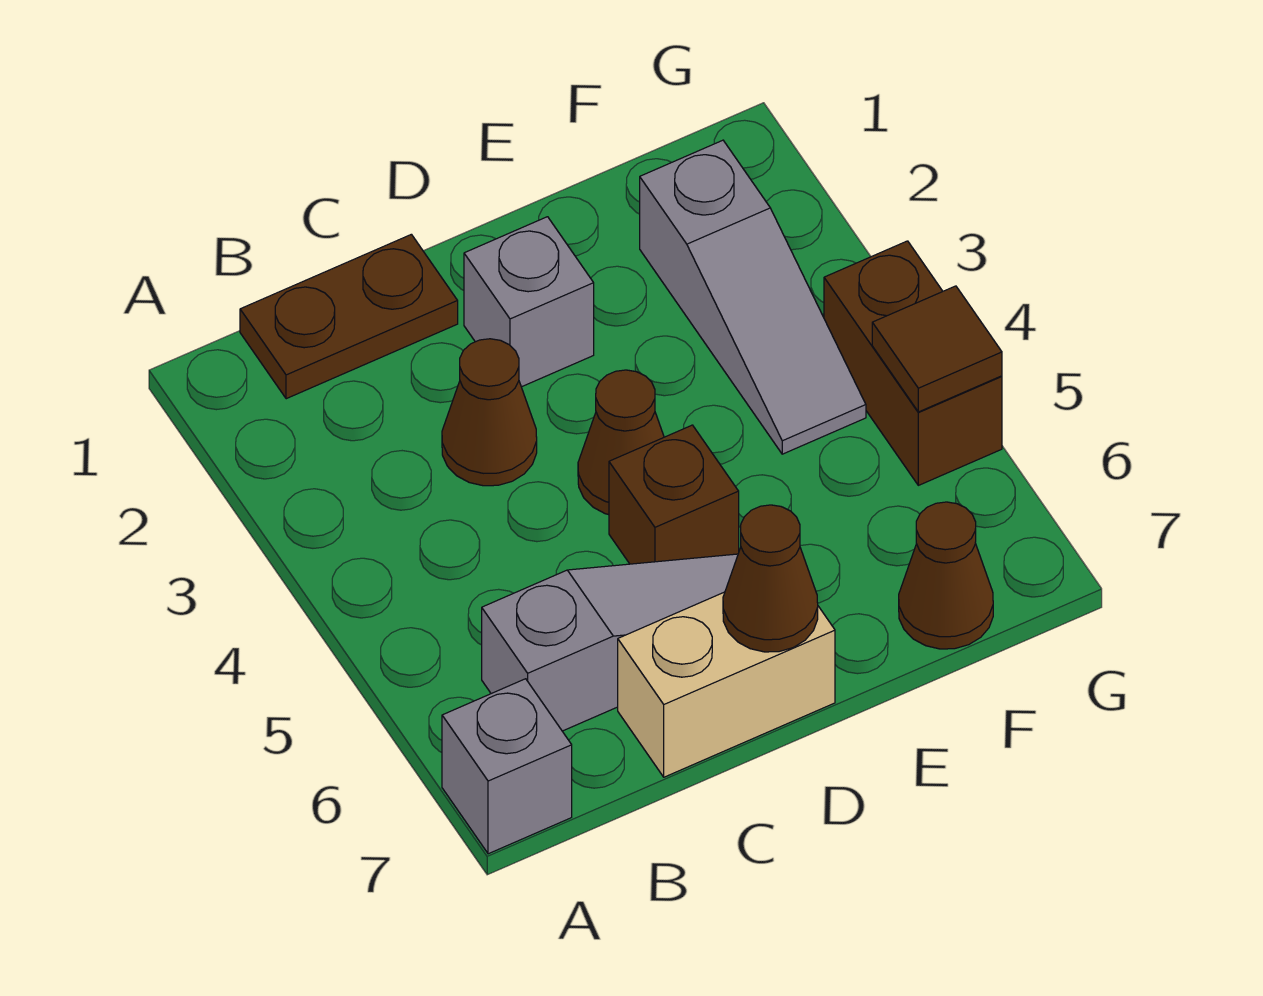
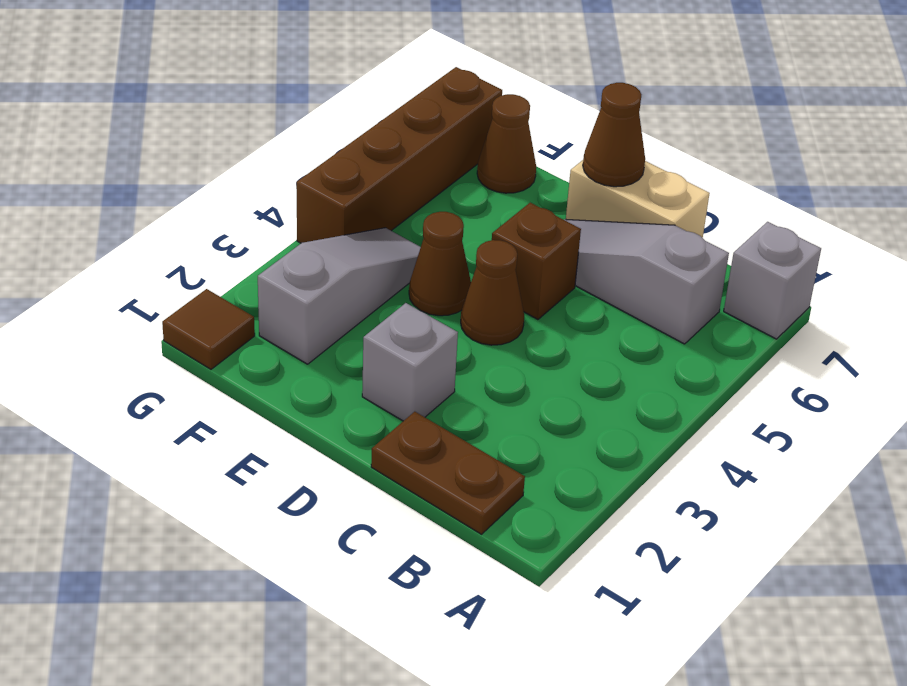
brown 1x1 cone [442,339,537,486] -> brown 1x1 cone moved to [409,212,471,316]
brown 1x2 brick [824,241,1002,485] -> brown 1x4 brick [296,67,502,243]
brown 1x1 tile [872,286,1002,412] -> brown 1x1 tile moved to [162,289,255,369]

